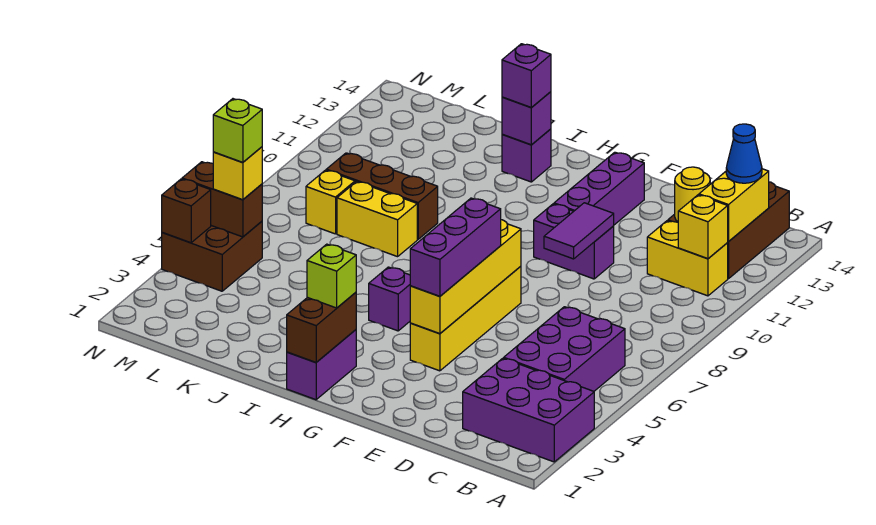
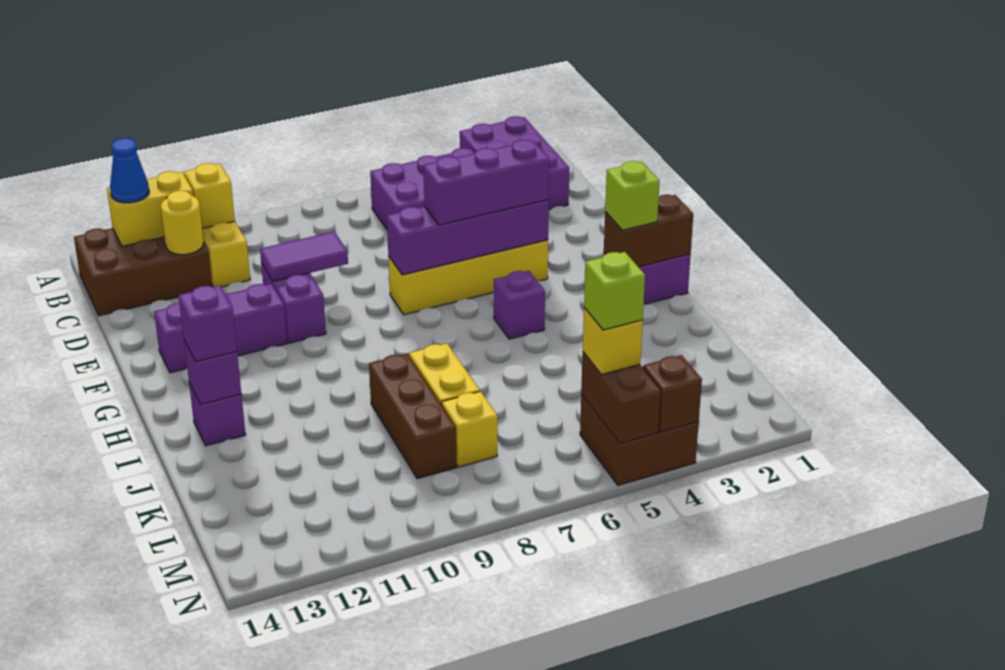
yellow 1x4 brick [410,220,521,334] -> purple 1x4 brick [387,200,549,275]

